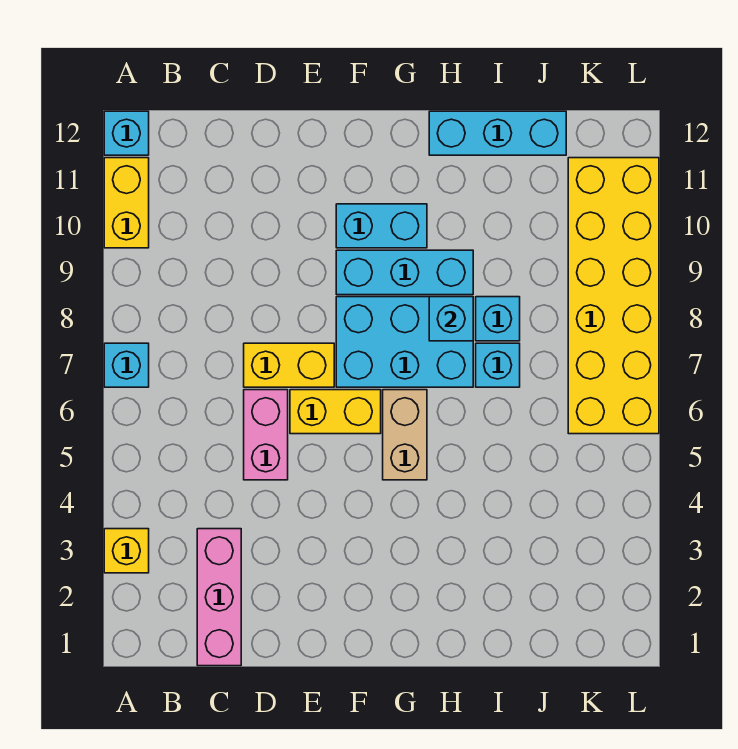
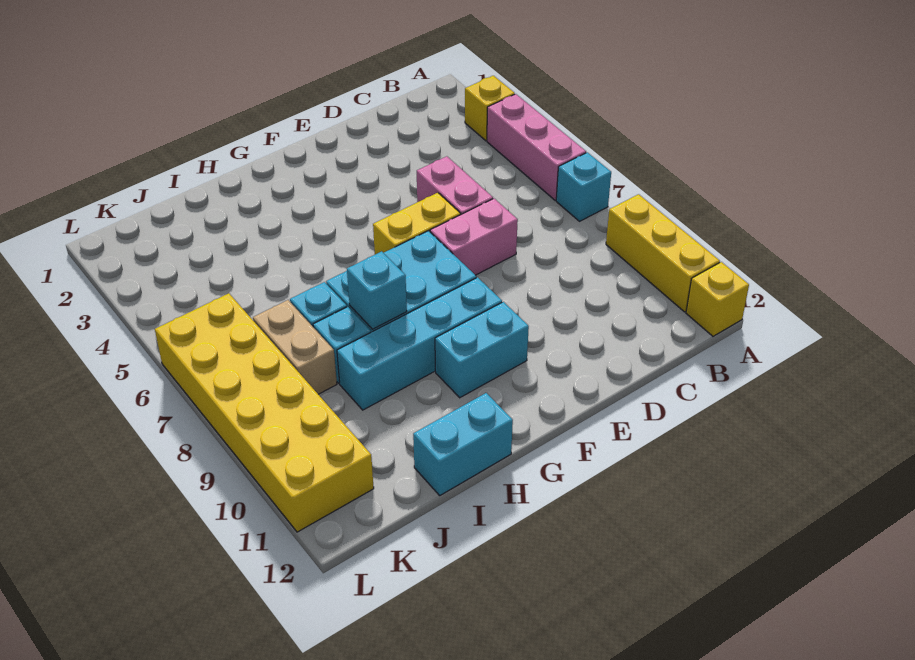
yellow 1x2 brick [104,158,149,248] -> yellow 1x3 brick [606,194,720,312]
cyan 1x1 brick [104,111,149,155] -> yellow 1x1 brick [686,262,749,336]
pink 1x3 brick [197,529,241,666] -> pink 1x3 brick moved to [487,94,586,200]
yellow 1x2 brick [244,343,334,387] -> pink 1x2 brick [430,199,518,275]
cyan 1x3 brick [336,250,473,295] -> cyan 1x4 brick [337,277,502,410]
tan 1x2 brick [383,390,427,480] -> tan 1x2 brick moved to [253,300,337,394]
cyan 1x3 brick [429,111,566,155] -> cyan 1x2 brick [413,393,513,495]

